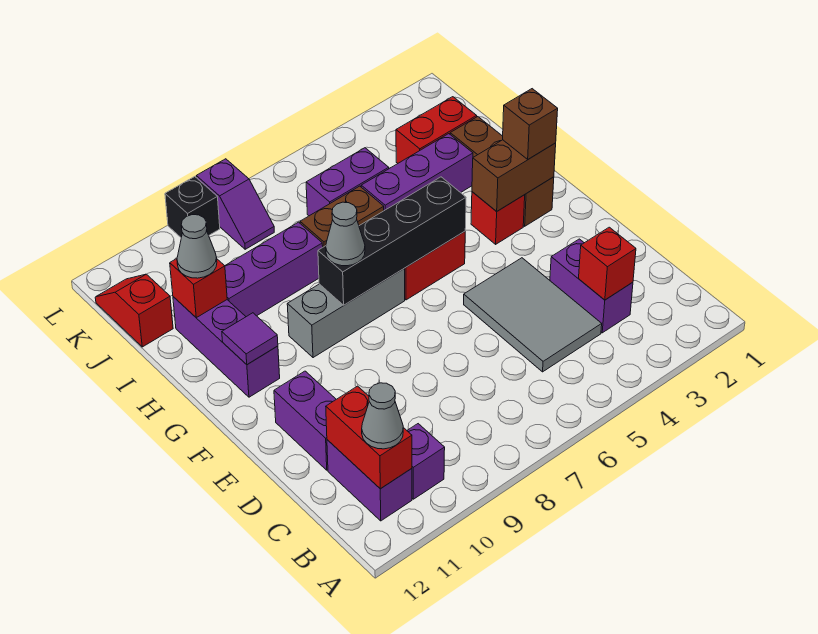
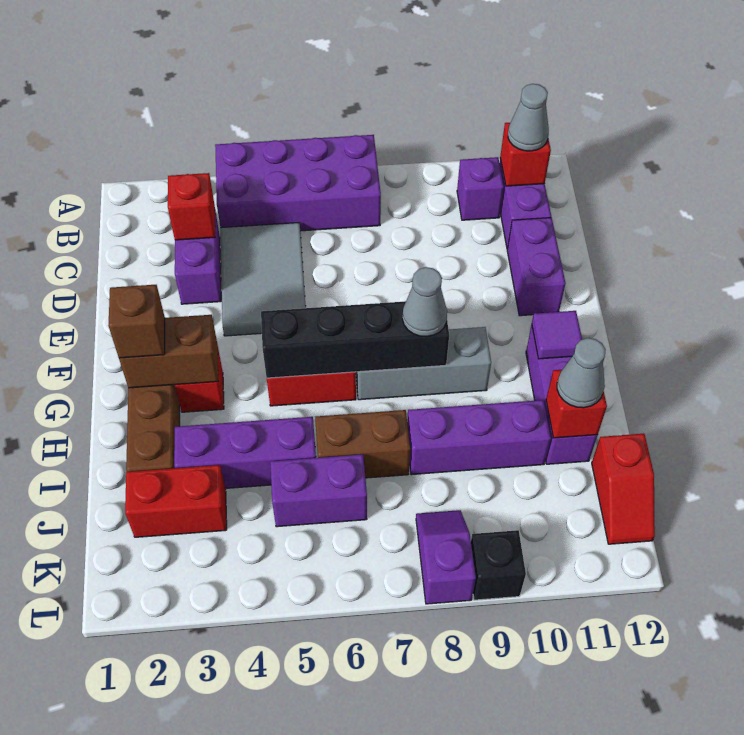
none -> purple 2x4 brick [215,135,381,231]
red 1x2 brick [326,386,412,489] -> red 1x1 brick [500,123,551,186]

